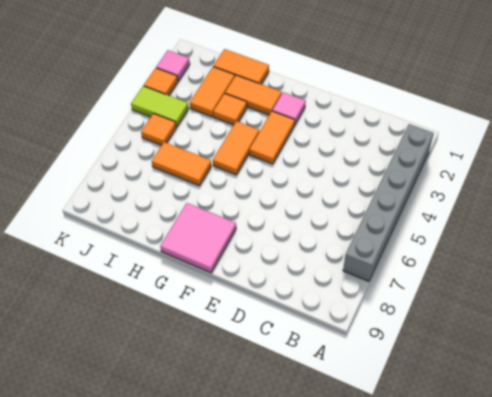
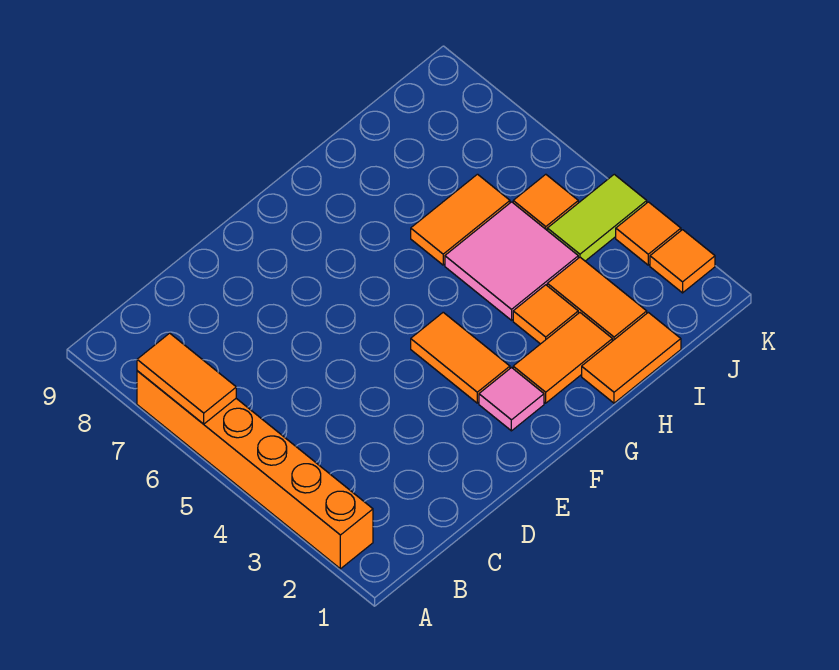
grey 1x6 brick [343,124,434,281] -> orange 1x6 brick [137,371,373,569]
pink 2x2 tile [160,203,236,273] -> pink 2x2 tile moved to [445,202,578,320]
orange 1x2 tile [213,121,259,175] -> orange 1x2 tile moved to [137,333,236,424]
pink 1x1 tile [156,50,190,81] -> orange 1x1 tile [650,230,715,293]

